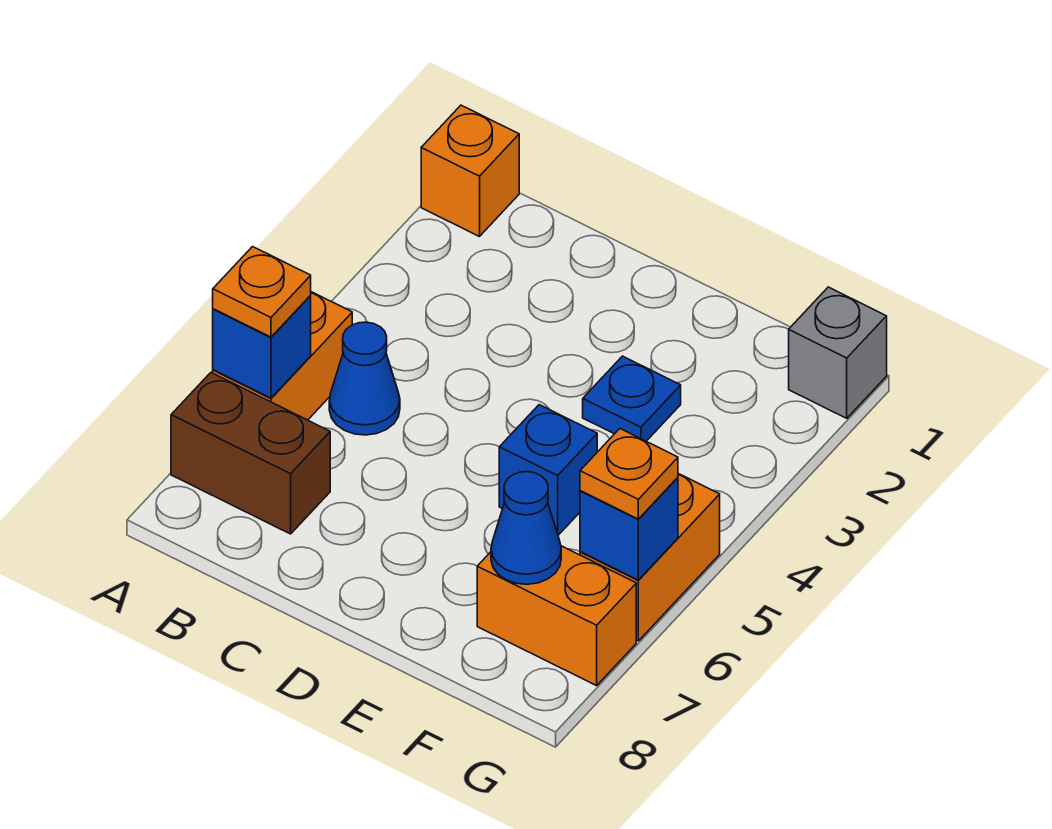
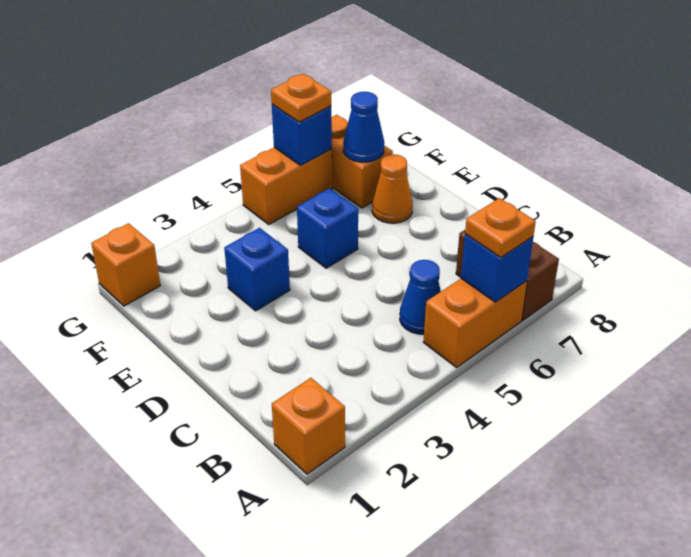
blue 1x1 plate [583,356,681,441] -> blue 1x1 brick [224,228,290,311]
none -> orange 1x1 cone [372,154,413,223]
grey 1x1 brick [789,287,887,418] -> orange 1x1 brick [91,223,160,306]

